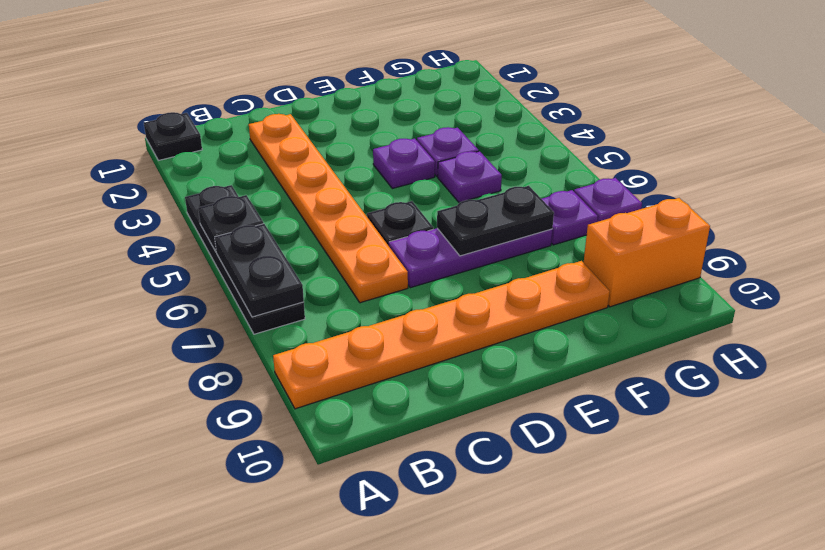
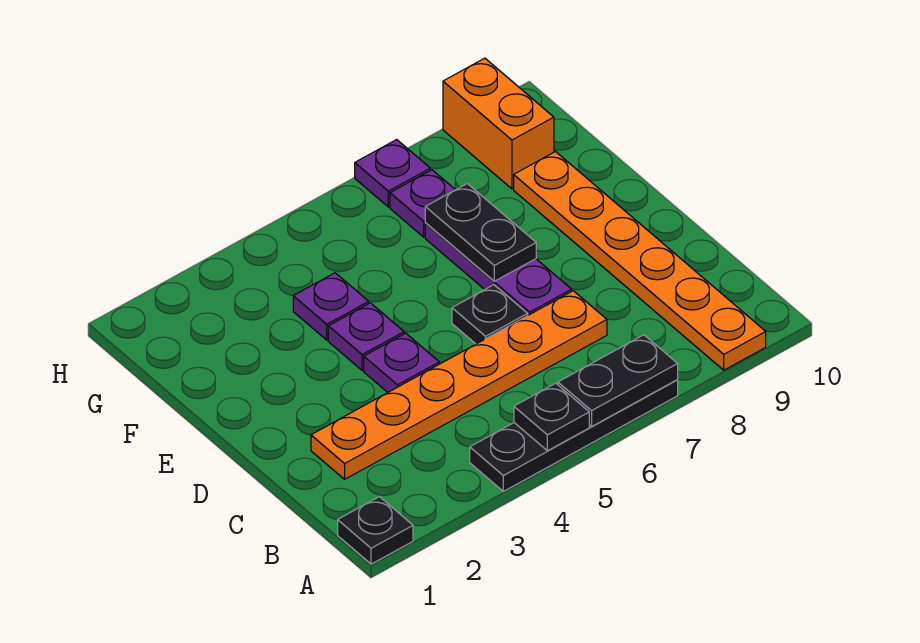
purple 1x1 plate [438,151,502,202] -> purple 1x1 plate moved to [364,333,439,392]

